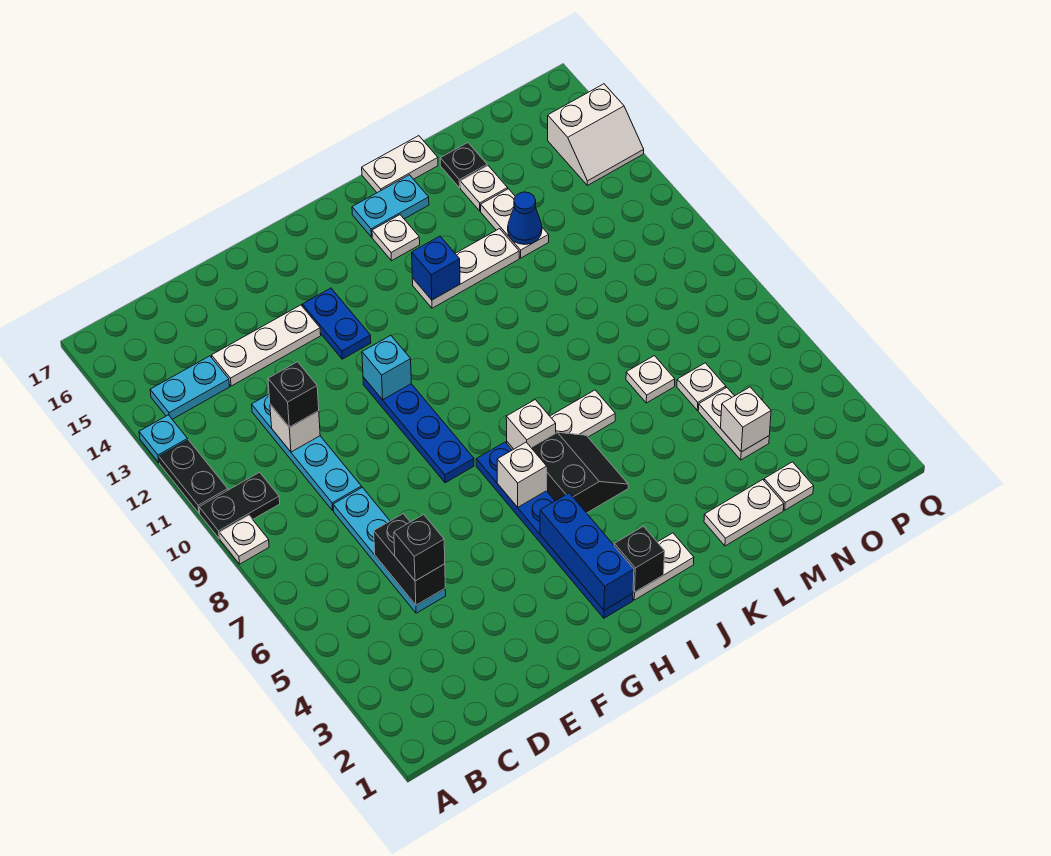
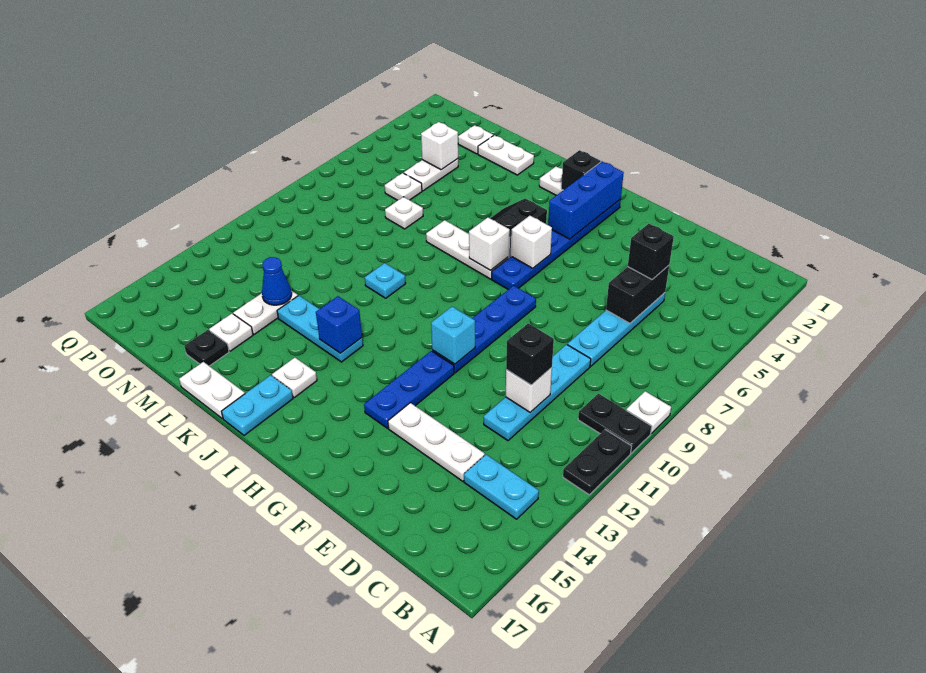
cyan 1x1 plate [139,415,188,463] -> cyan 1x1 plate moved to [365,263,406,298]
blue 1x2 plate [302,288,371,359] -> blue 1x3 plate [364,351,454,428]
white 1x3 plate [412,229,519,308] -> cyan 1x3 plate [277,296,363,362]
cyan 1x2 plate [352,175,429,237] -> cyan 1x2 plate turned to [222,375,293,436]
white 2x2 slope [548,84,644,185] -> none

